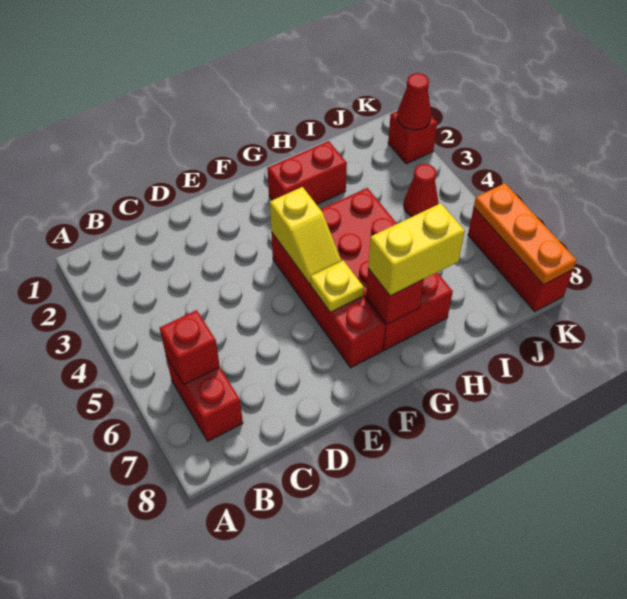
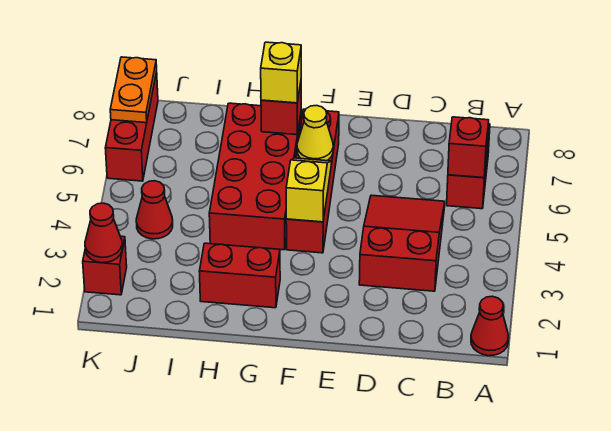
none -> red 1x1 cone [471,296,509,356]
none -> red 2x3 slope [359,195,445,291]
yellow 1x1 plate [311,260,364,312] -> yellow 1x1 cone [297,105,333,161]
yellow 1x2 brick [368,203,465,296] -> yellow 1x1 brick [261,42,301,103]
orange 1x3 plate [474,183,576,285] -> orange 1x2 plate [110,57,157,123]

